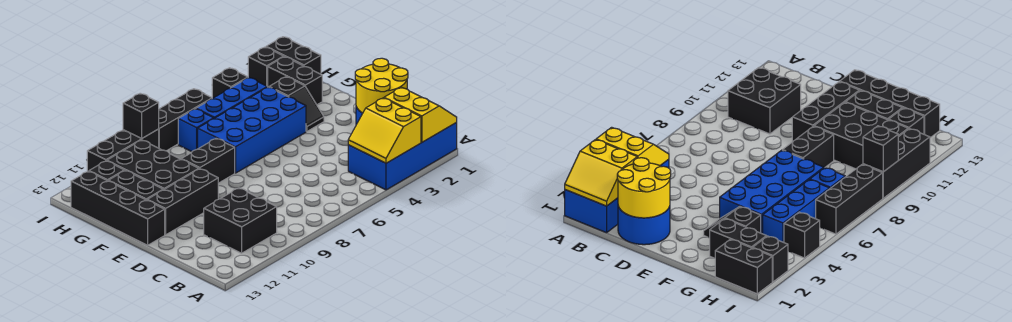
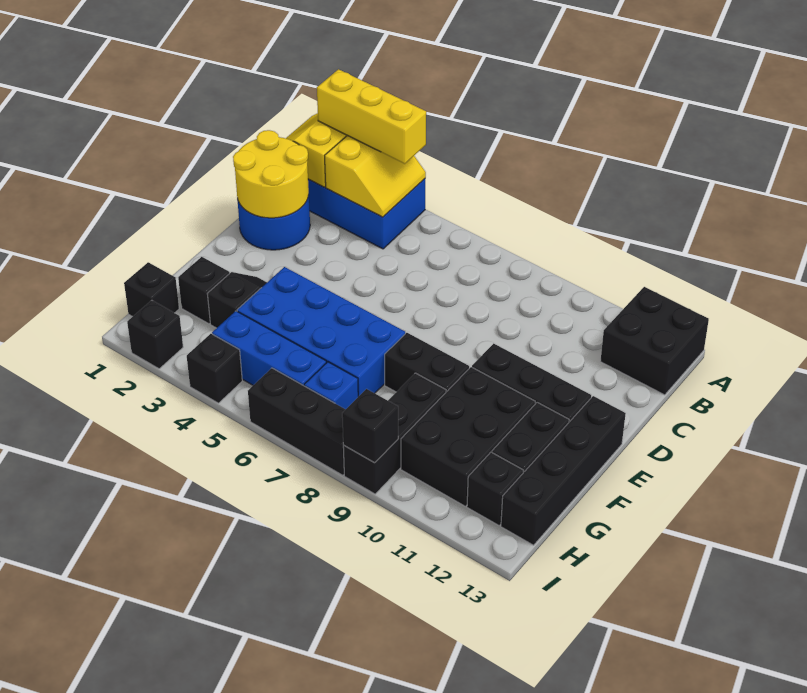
none -> yellow 1x3 brick [317,69,426,164]
black 2x2 brick [204,188,277,253] -> black 2x2 brick moved to [600,287,709,395]
black 1x2 brick [268,57,322,105] -> black 1x1 brick [178,257,230,324]
black 1x2 brick [266,37,321,74] -> black 1x1 brick [124,262,179,317]
black 1x3 brick [87,129,159,171] -> black 1x3 brick turned to [343,373,446,494]

